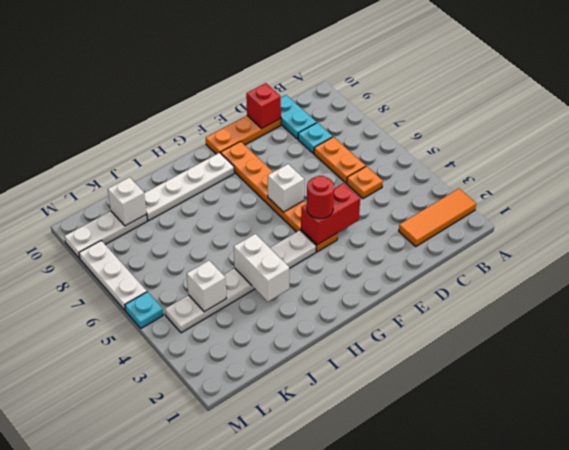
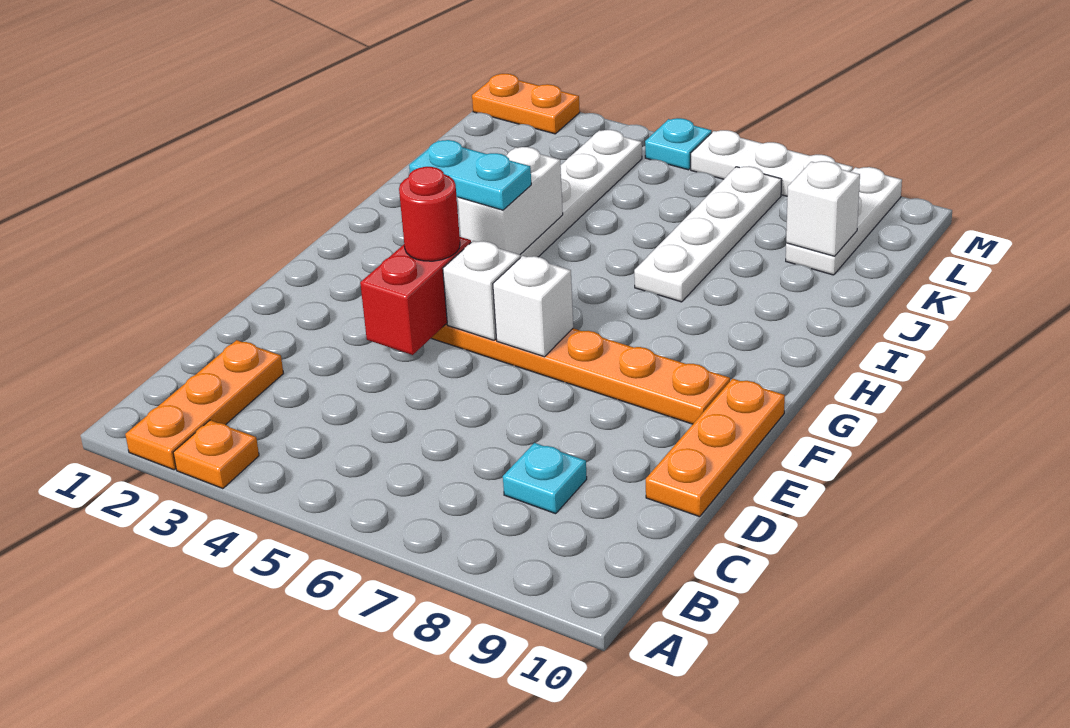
orange 1x3 tile [399,189,476,246] -> orange 1x3 plate [125,340,283,470]
orange 1x1 plate [347,166,383,199] -> orange 1x1 plate moved to [173,420,259,489]
orange 1x2 plate [314,137,366,183] -> orange 1x2 plate moved to [472,74,580,134]
cyan 1x2 plate [281,95,317,139] -> cyan 1x2 plate moved to [409,140,531,210]
red 1x1 brick [246,83,281,129] -> none
white 1x4 plate [144,153,235,221] -> white 1x4 plate moved to [634,166,782,302]
white 1x2 brick [234,234,289,302] -> white 1x2 brick turned to [458,147,563,255]
white 1x1 brick [187,261,226,312] -> white 1x1 brick moved to [443,241,520,340]

